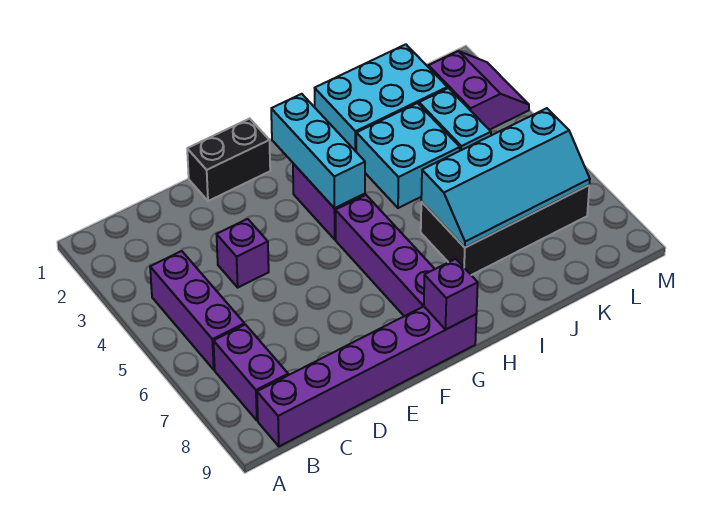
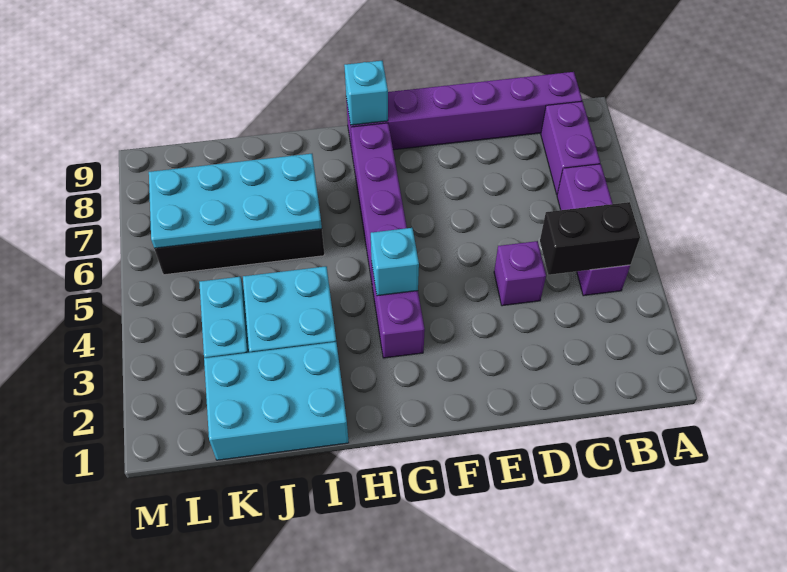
black 1x2 brick [187,119,270,201] -> black 1x2 brick moved to [540,202,640,275]
cyan 1x3 brick [271,94,365,208] -> cyan 1x1 brick [371,228,419,296]
purple 1x1 brick [424,259,478,330] -> cyan 1x1 brick [344,61,388,125]
cyan 2x4 slope [421,108,590,247] -> cyan 2x4 plate [149,154,322,248]
purple 2x2 slope [429,51,529,130] -> none

